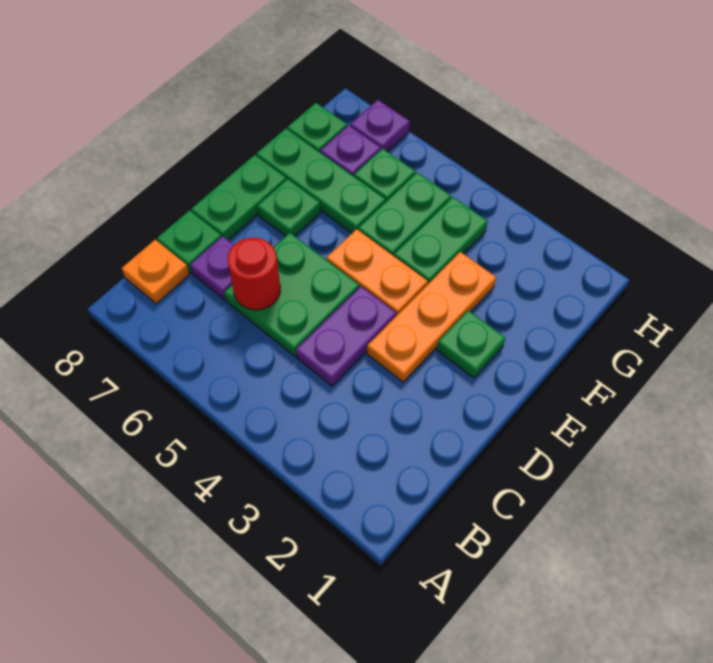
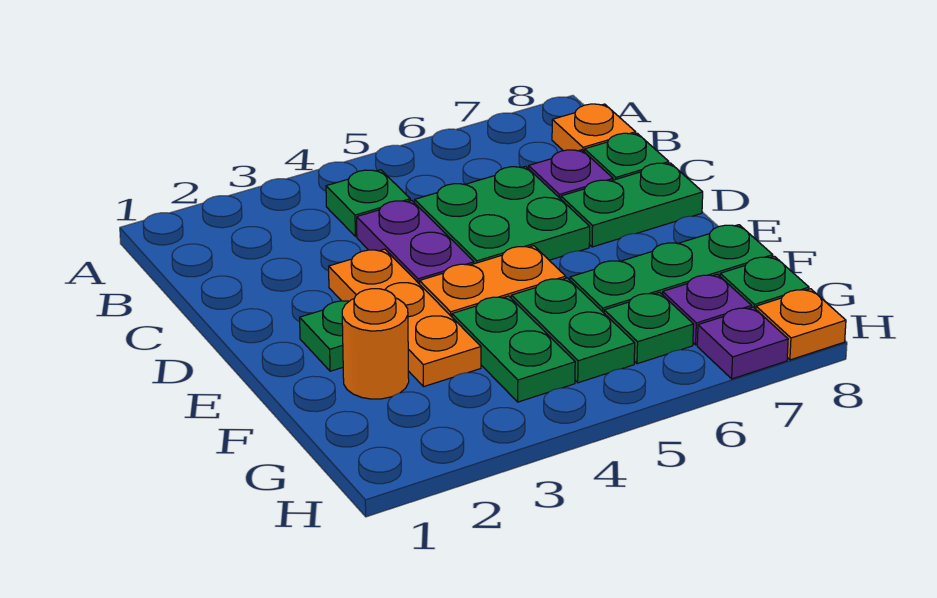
red 1x1 round brick [228,238,280,310] -> none
green 1x2 plate [191,155,286,240] -> green 1x2 plate turned to [561,163,703,247]
green 1x1 plate [257,179,321,236] -> green 1x1 plate moved to [326,170,410,236]
none -> orange 1x1 round brick [342,289,409,399]
none -> orange 1x1 plate [756,289,846,360]

